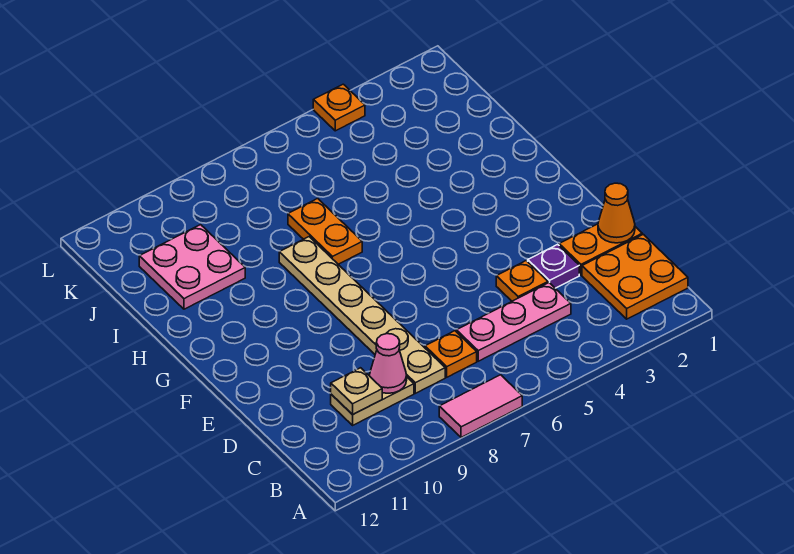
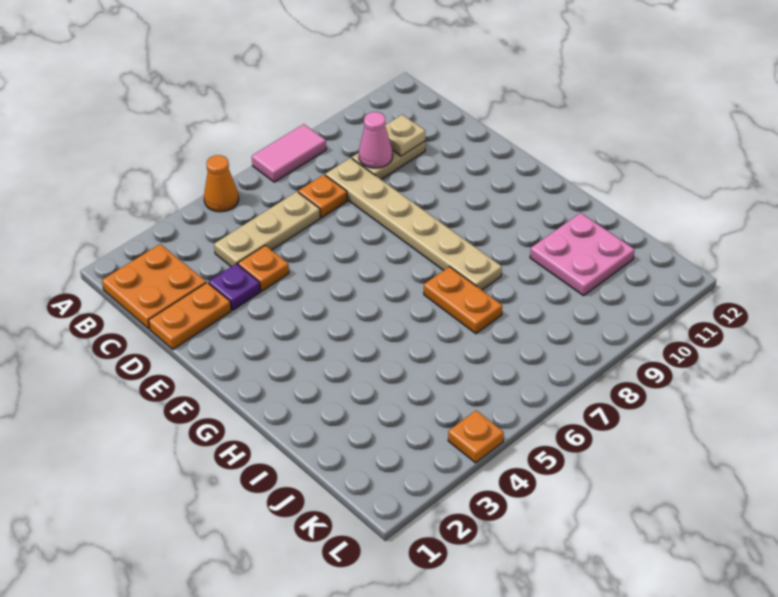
pink 1x3 plate [456,283,571,361] -> tan 1x3 plate [214,192,320,267]
orange 1x1 cone [598,183,635,243] -> orange 1x1 cone moved to [204,155,239,212]

